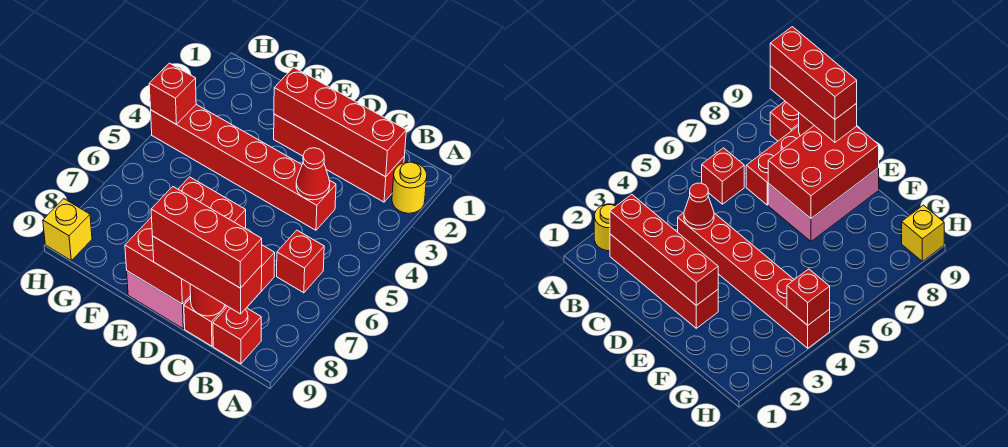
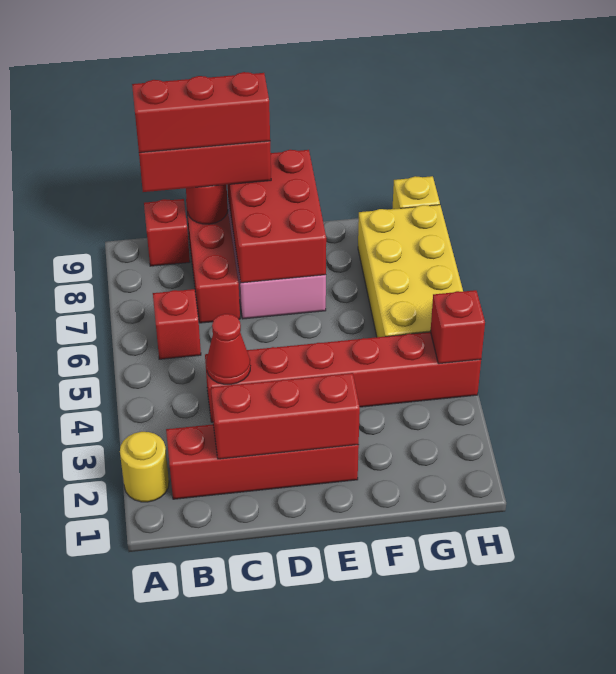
red 1x4 brick [274,67,406,177] -> red 1x3 brick [211,373,360,459]
none -> yellow 2x4 brick [358,205,463,337]

